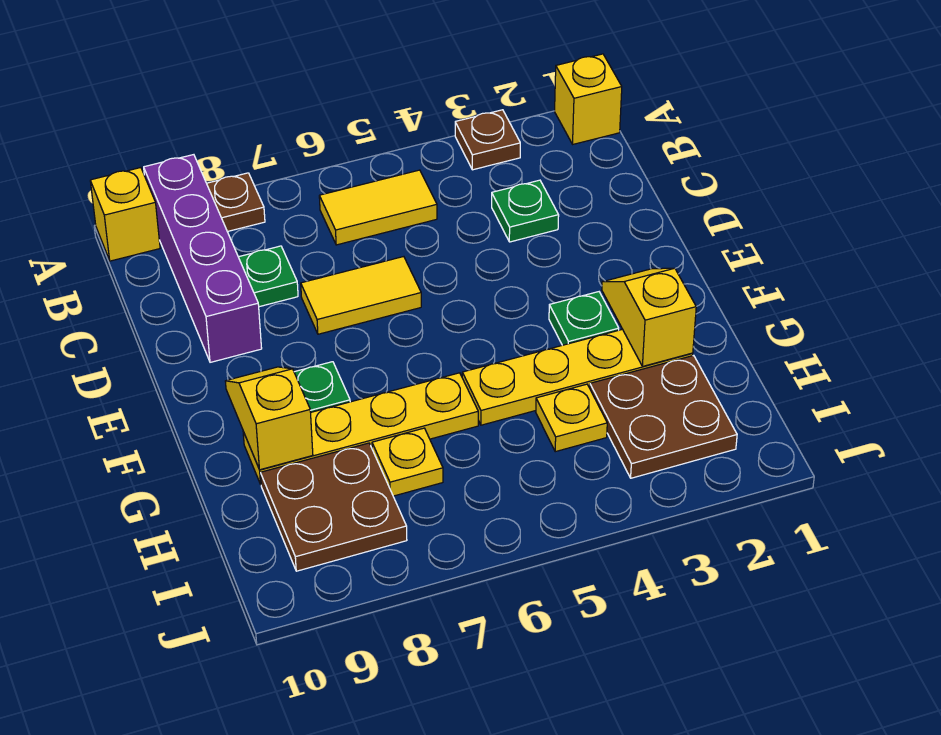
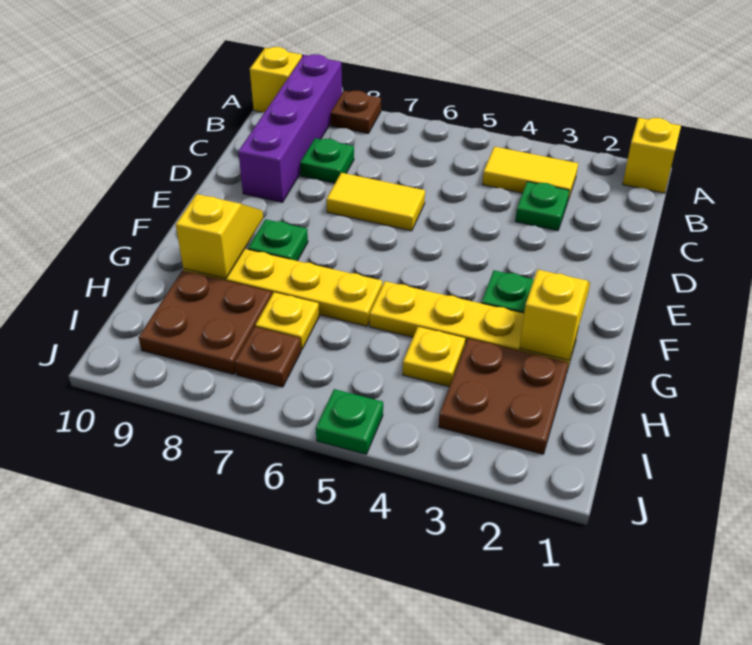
brown 1x1 plate [455,110,520,170] -> brown 1x1 plate moved to [235,327,301,387]
yellow 1x2 tile [319,170,437,245] -> yellow 1x2 tile moved to [482,147,578,200]
none -> green 1x1 plate [316,389,383,454]

